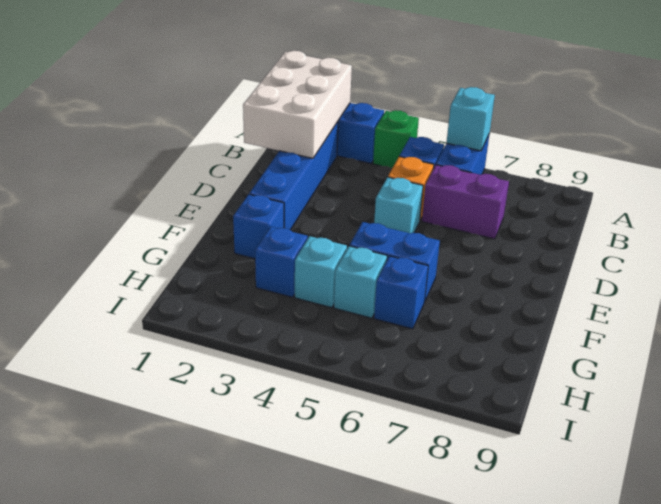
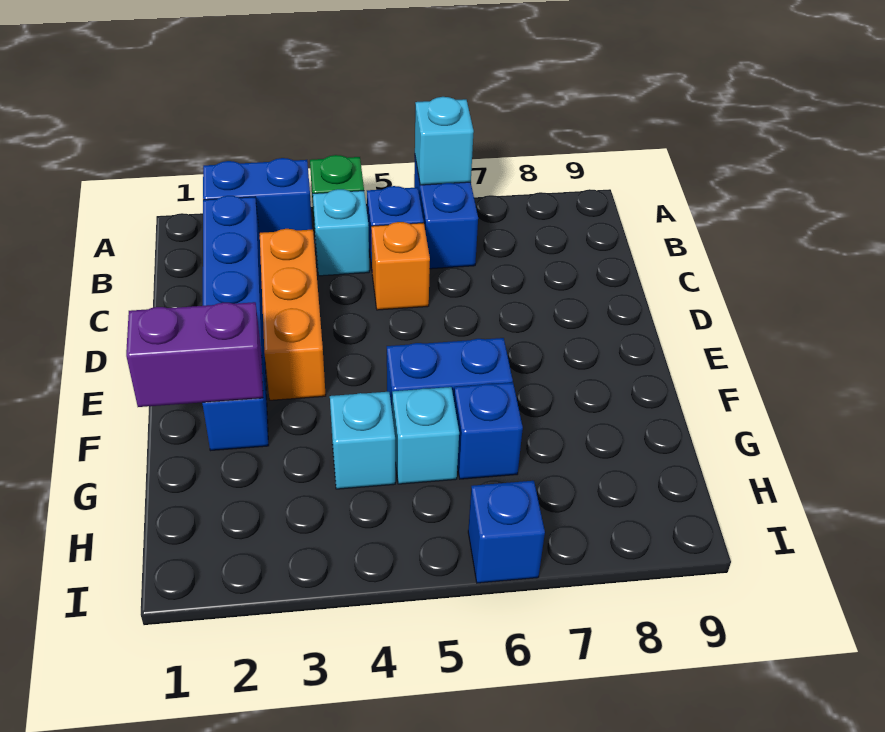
white 2x3 brick [243,51,352,158] -> none
none -> orange 1x3 brick [260,229,326,400]
purple 1x2 brick [422,165,509,239] -> purple 1x2 brick moved to [126,302,263,407]
cyan 1x1 brick [374,177,423,233] -> cyan 1x1 brick moved to [313,189,369,276]
blue 1x1 brick [255,227,308,297] -> blue 1x1 brick moved to [468,481,545,583]

